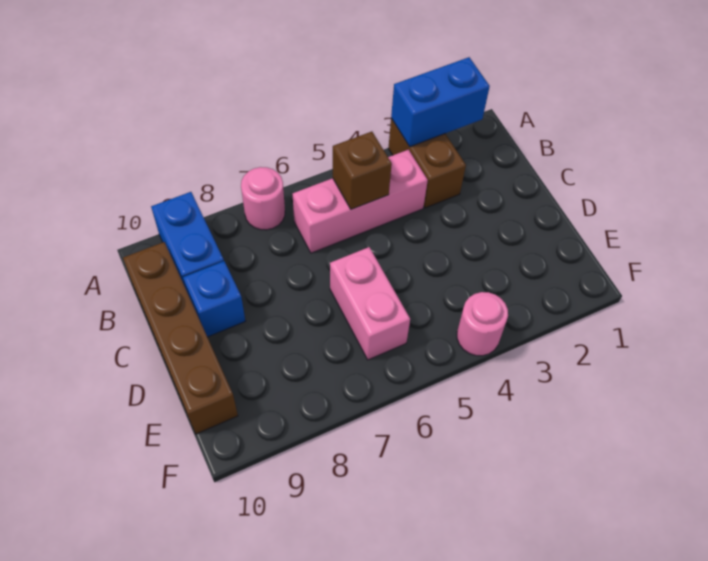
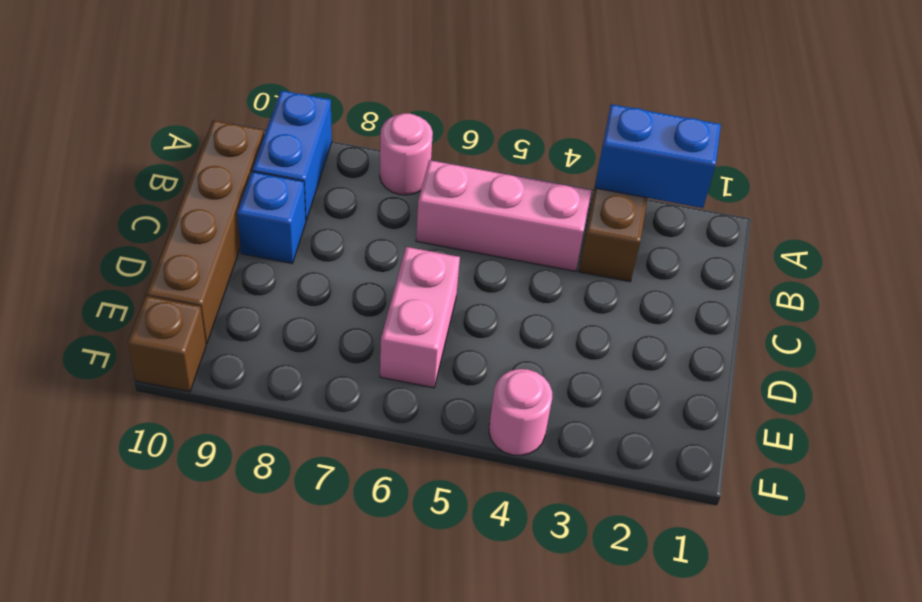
brown 1x1 brick [333,132,392,209] -> brown 1x1 brick moved to [128,296,206,392]

